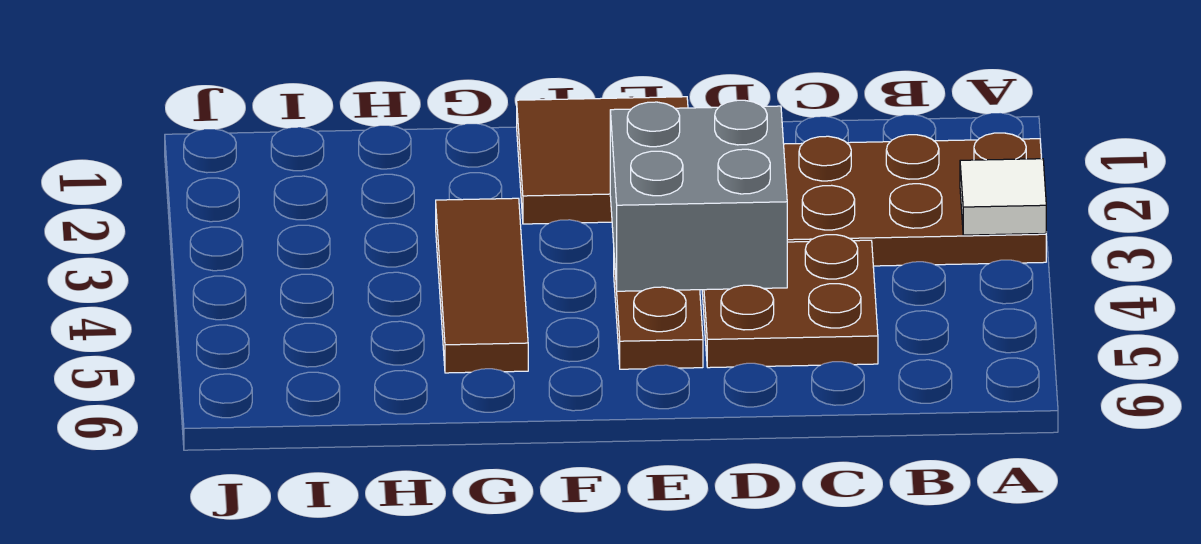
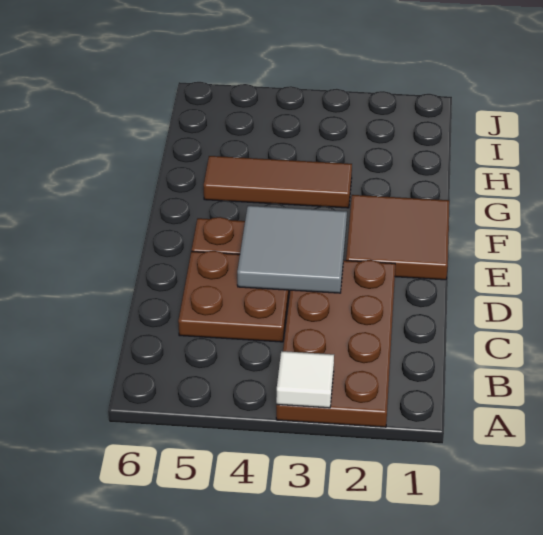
grey 2x2 brick [610,100,787,291] -> grey 2x2 tile [237,206,347,293]

